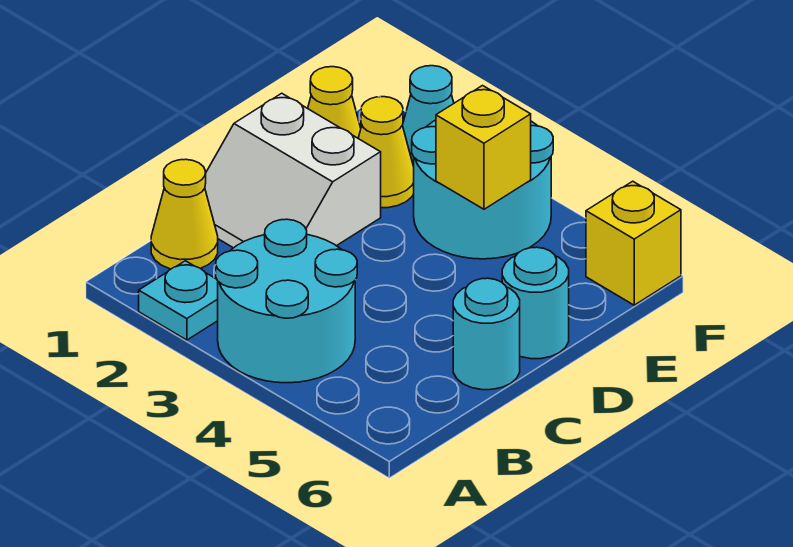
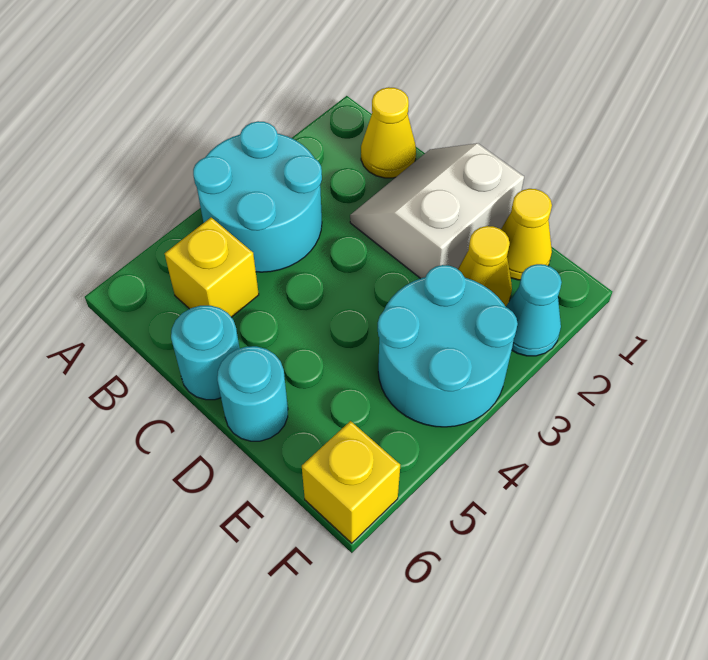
cyan 1x1 plate [139,261,218,340] -> none
yellow 1x1 brick [436,86,531,209] -> yellow 1x1 brick moved to [165,217,259,317]

